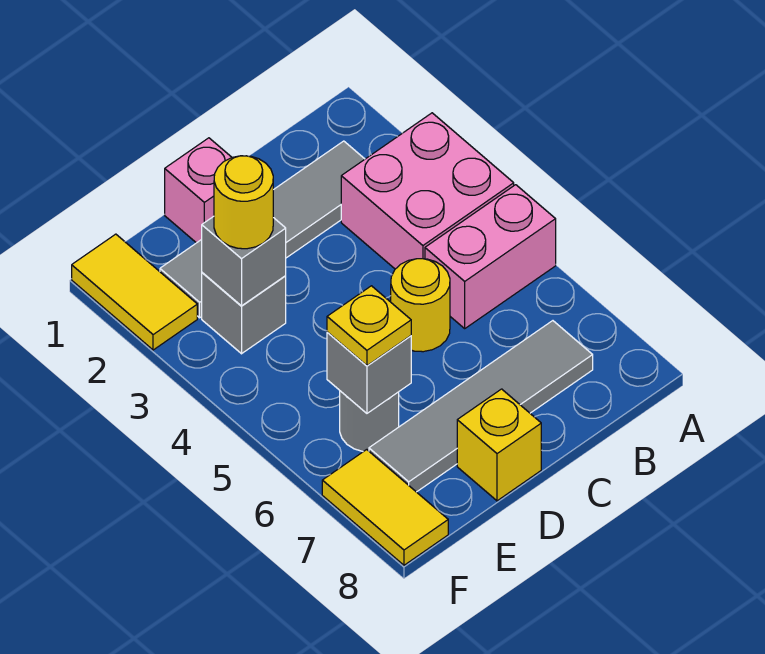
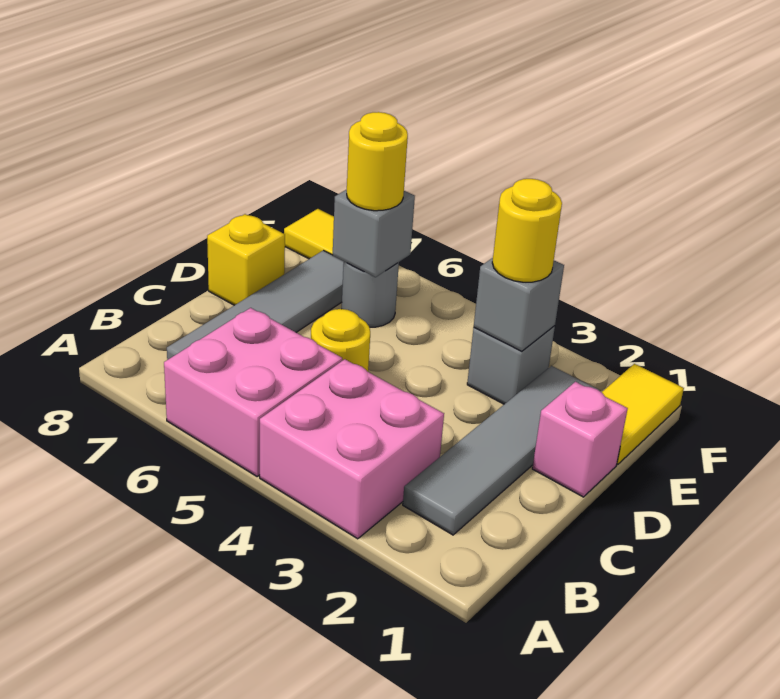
pink 1x2 brick [425,185,556,328] -> pink 2x2 brick [164,308,342,476]
yellow 1x1 plate [327,286,411,366] -> yellow 1x1 round brick [347,112,408,211]
yellow 1x2 tile [72,234,197,350] -> yellow 1x2 tile turned to [602,364,684,464]

